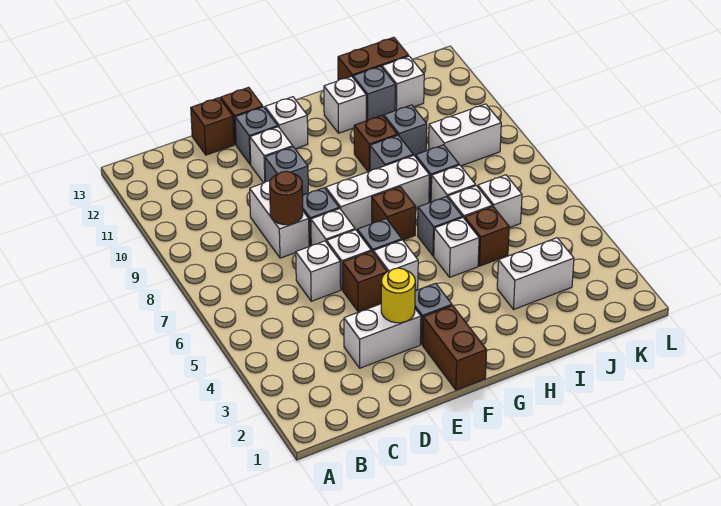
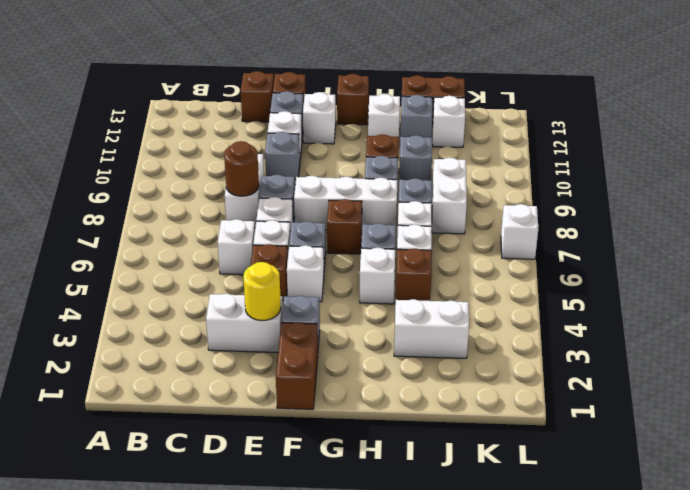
none -> brown 1x1 brick [337,74,369,125]
white 1x1 brick [478,175,522,228] -> white 1x1 brick moved to [501,204,538,259]
white 1x2 brick [428,104,501,166] -> white 1x2 brick turned to [432,158,467,234]

